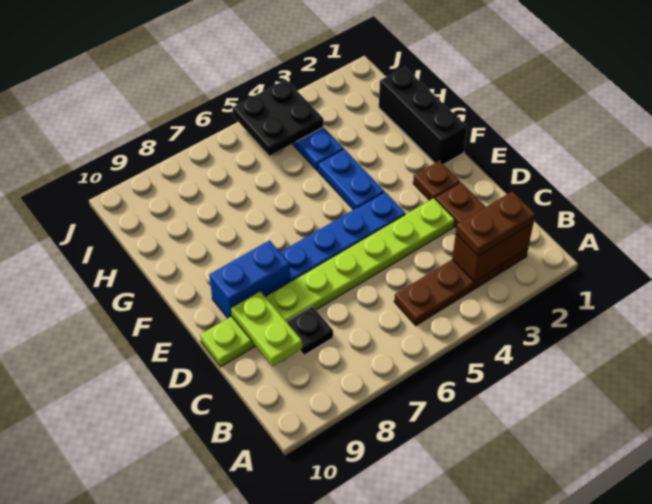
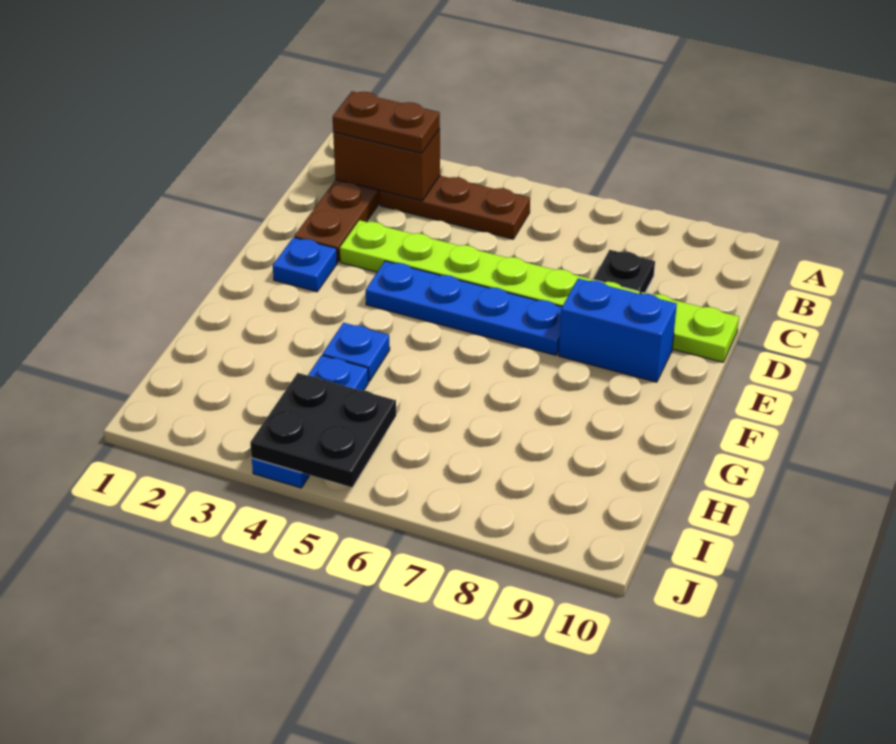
lime 1x2 plate [231,291,302,366] -> none
brown 1x1 plate [413,161,460,200] -> blue 1x1 plate [273,237,337,292]
black 1x3 brick [379,67,467,165] -> none
blue 1x2 plate [318,149,384,210] -> blue 1x1 plate [323,323,390,381]

